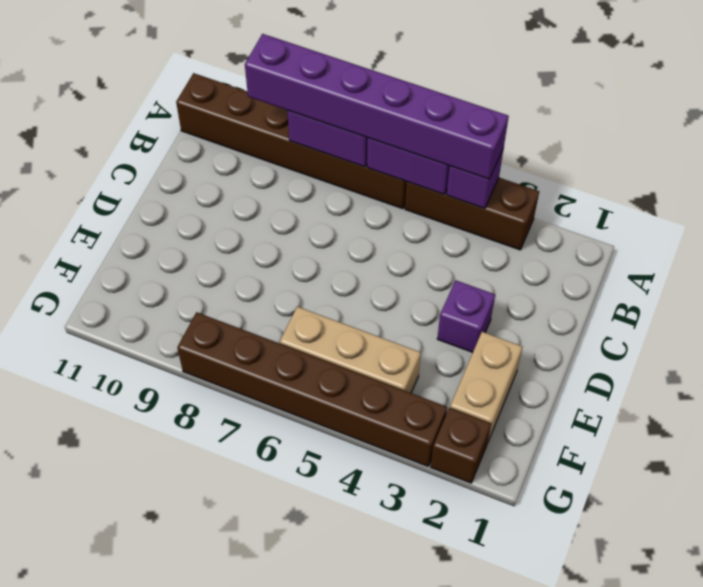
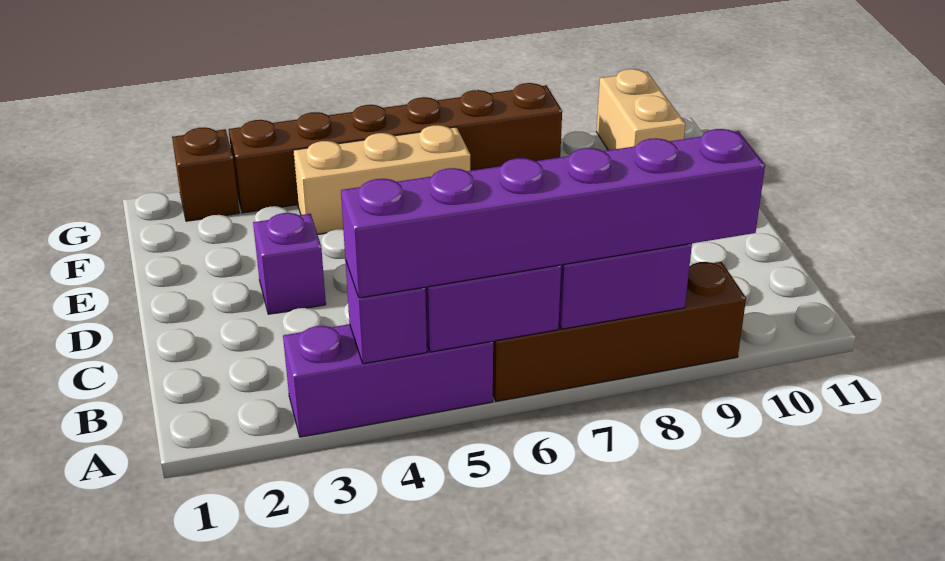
brown 1x3 brick [405,178,539,250] -> purple 1x3 brick [283,324,493,437]
brown 1x6 brick [176,73,407,209] -> brown 1x4 brick [493,262,746,401]
tan 1x2 brick [450,332,522,443] -> tan 1x2 brick moved to [596,69,685,150]

